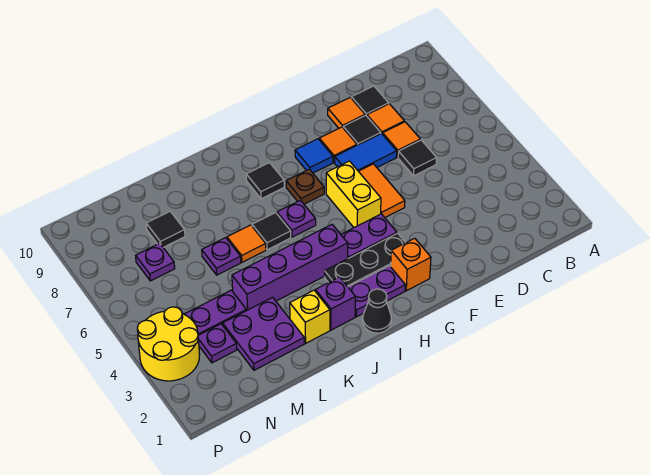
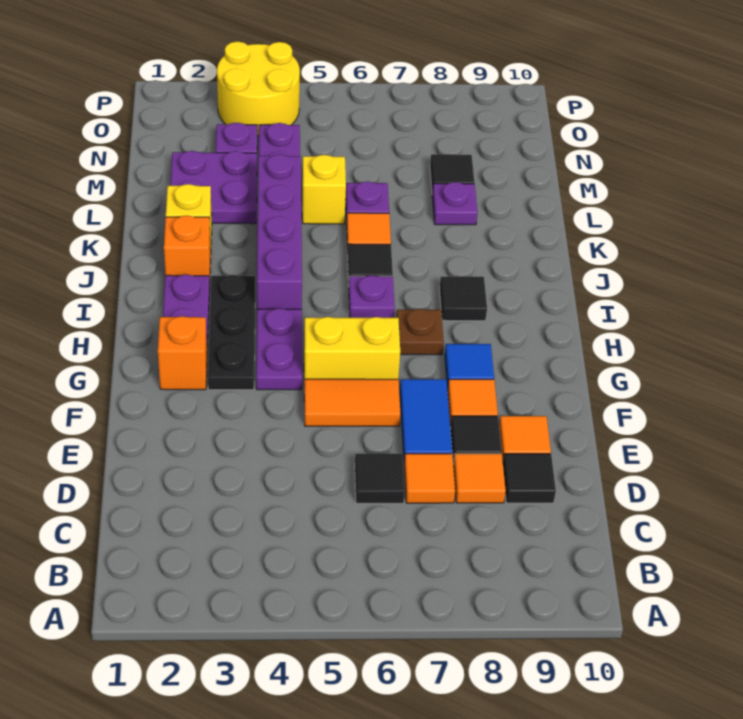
black 1x1 cone [363,289,391,333] -> none
purple 1x1 brick [315,277,355,330] -> orange 1x1 brick [164,216,211,284]
none -> yellow 1x1 brick [302,155,346,224]
purple 1x1 plate [136,243,175,281] -> purple 1x1 plate moved to [432,182,478,225]

